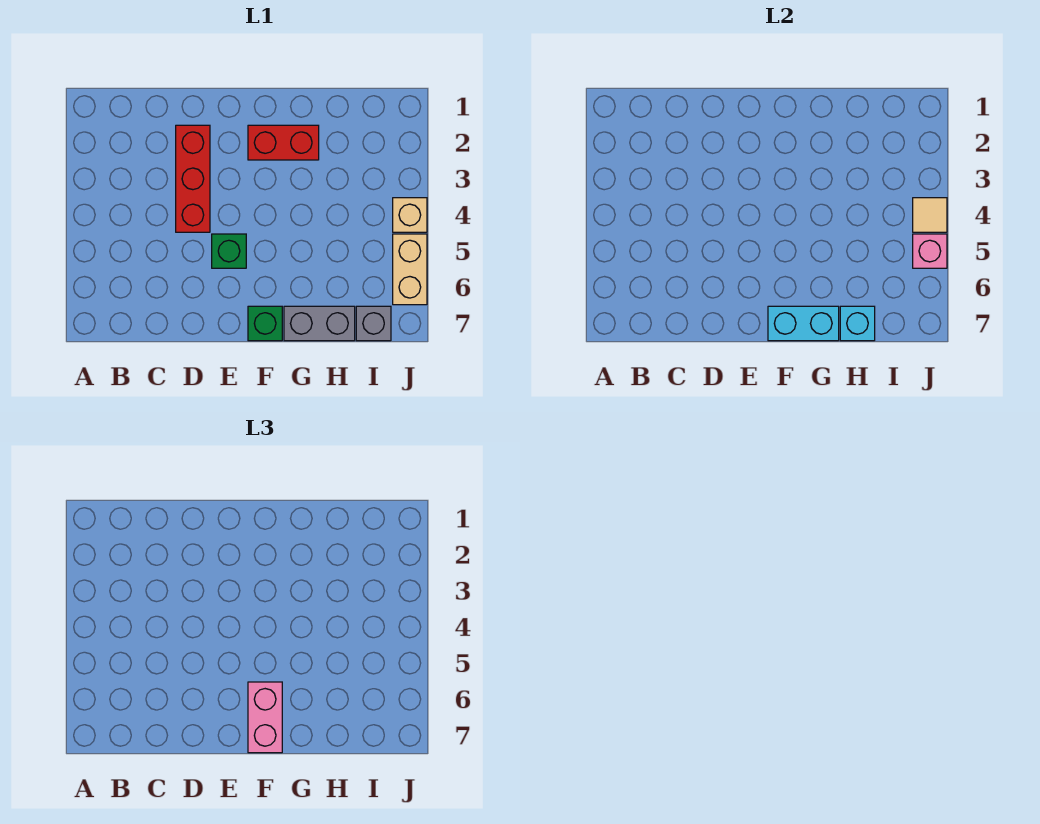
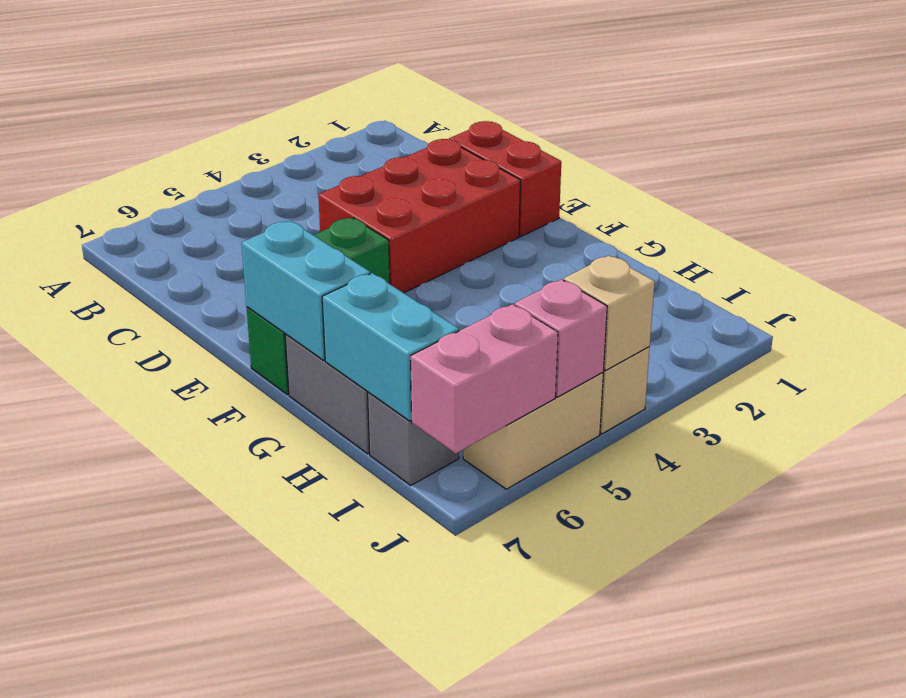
red 1x3 brick [176,125,210,232] -> red 2x3 brick [318,139,520,293]
red 1x2 brick [248,125,319,160] -> red 1x2 brick moved to [449,121,561,236]
pink 1x2 brick [248,682,282,753] -> pink 1x2 brick moved to [411,304,558,453]
cyan 1x1 brick [840,306,875,341] -> cyan 1x2 brick [322,273,459,421]
tan 1x1 tile [913,198,947,232] -> tan 1x1 brick [564,255,655,370]

